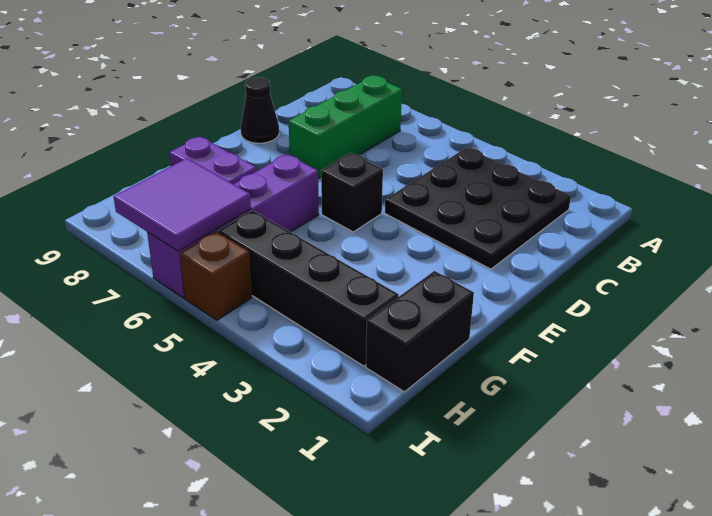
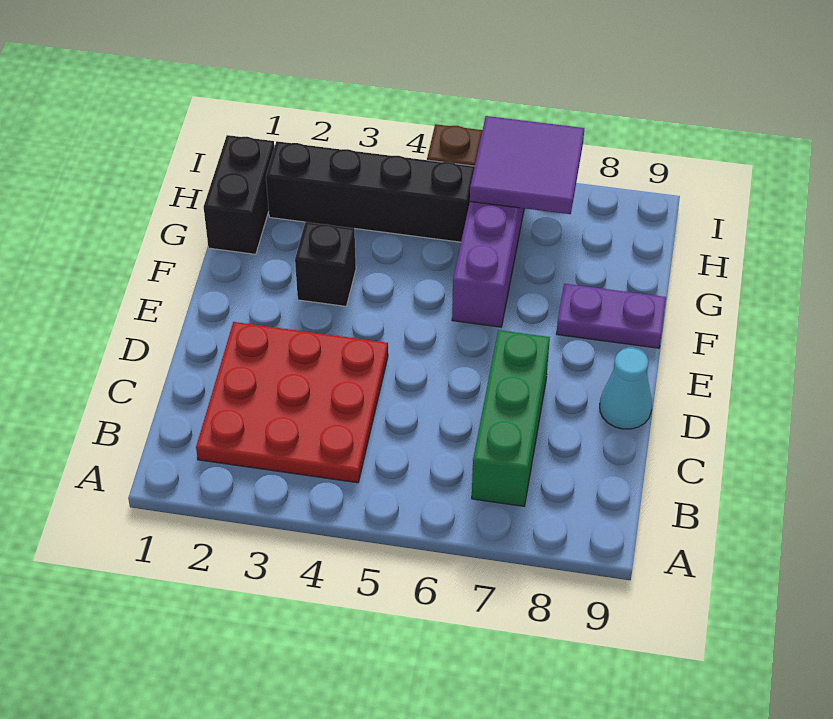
black 3x3 plate [385,148,571,269] -> red 3x3 plate [196,322,388,483]
black 1x1 cone [241,77,279,143] -> cyan 1x1 cone [600,348,652,429]
black 1x1 brick [321,153,383,232] -> black 1x1 brick moved to [295,222,356,306]

